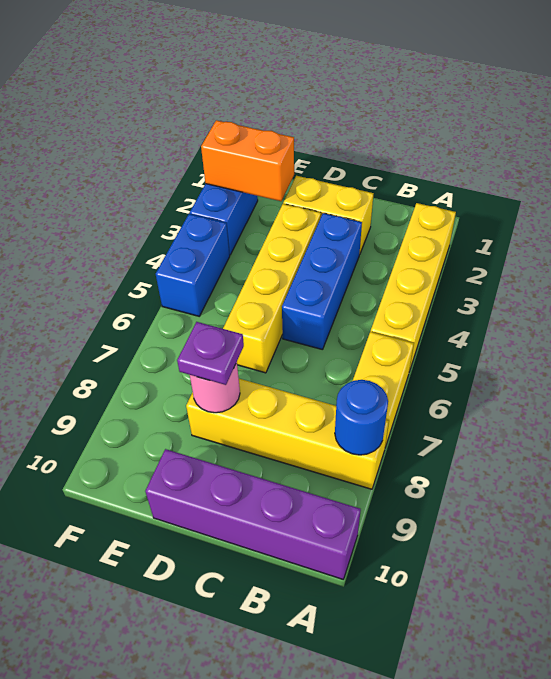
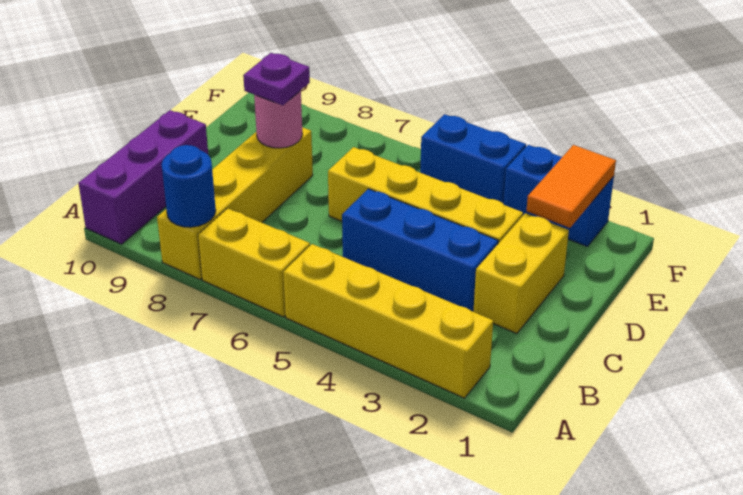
purple 1x4 brick [145,449,361,579] -> purple 1x3 brick [78,110,208,244]
orange 1x2 brick [201,120,294,201] -> orange 1x2 tile [527,145,616,228]

